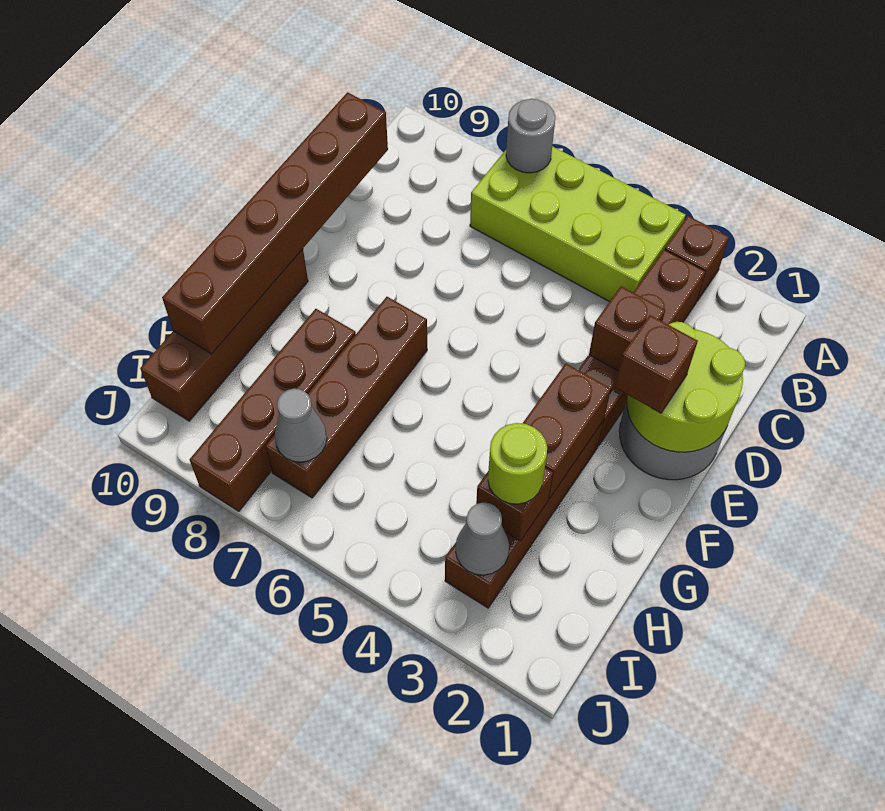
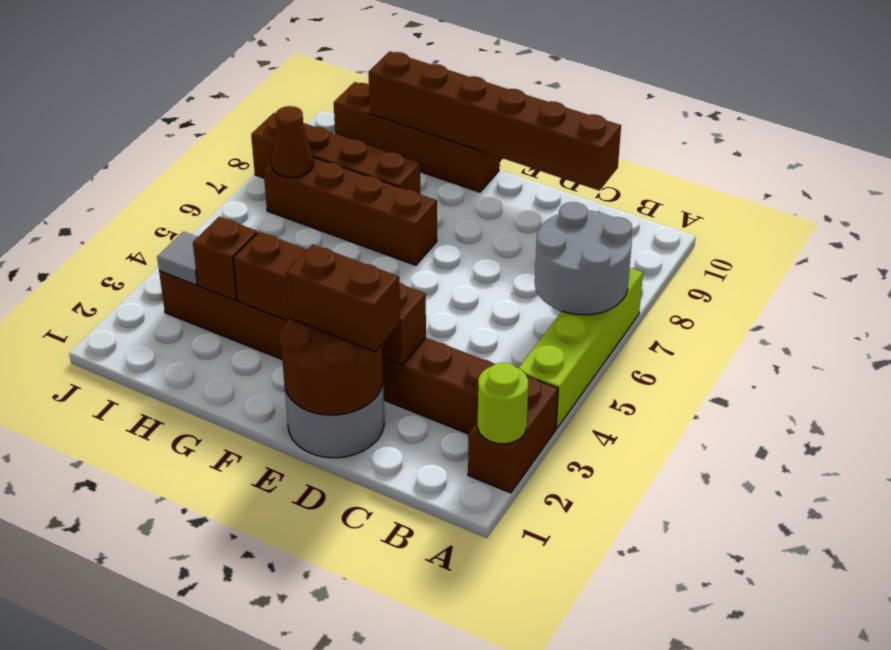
brown 1x1 brick [665,216,729,301] -> brown 1x2 brick [468,376,558,493]
lime 2x4 brick [470,146,686,302] -> lime 1x4 brick [519,268,643,429]
grey 1x1 round brick [506,99,556,173] -> grey 2x2 round brick [535,202,632,315]
lime 2x2 round brick [627,322,745,452] -> brown 2x2 round brick [279,319,383,415]
brown 1x1 brick [615,315,698,413] -> brown 1x2 brick [286,244,400,351]
lime 1x1 round brick [488,423,547,504] -> lime 1x1 round brick moved to [478,363,528,444]
grey 1x1 cone [456,503,509,575] -> grey 1x1 tile [157,232,198,285]
grey 1x1 cone [275,389,327,462] -> brown 1x1 cone [271,106,314,177]

